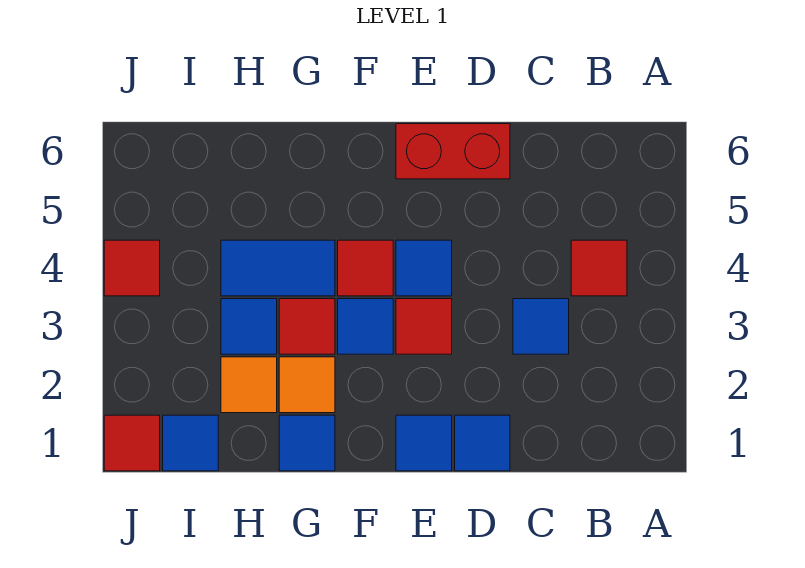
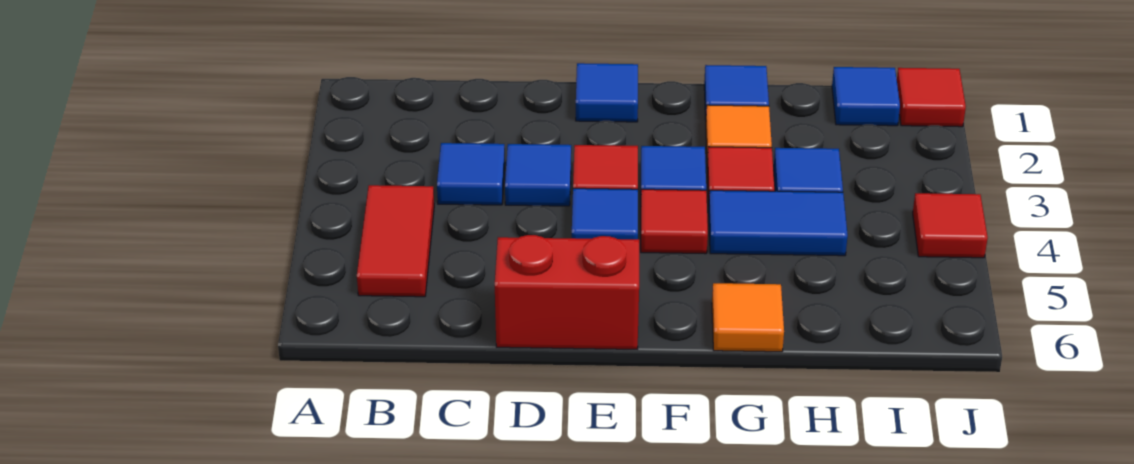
red 1x1 tile [571,240,627,296] -> red 1x2 tile [357,185,434,297]
blue 1x1 tile [455,415,510,471] -> blue 1x1 tile moved to [505,144,571,206]
orange 1x1 tile [221,357,277,413] -> orange 1x1 tile moved to [712,283,784,352]

